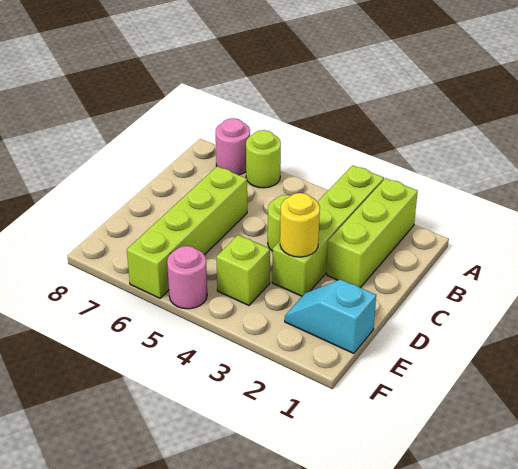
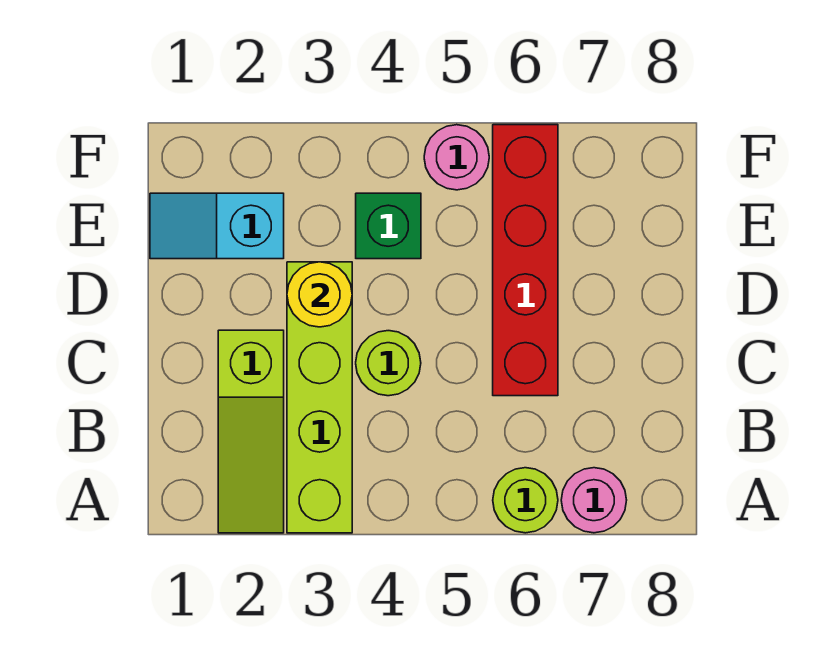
lime 1x3 brick [327,178,418,288] -> lime 1x3 slope [218,330,284,533]
lime 1x4 brick [127,166,247,298] -> red 1x4 brick [493,125,558,396]
cyan 1x2 slope [285,280,376,354] -> cyan 1x2 slope turned to [150,193,284,259]
lime 1x1 brick [216,235,270,305] -> green 1x1 brick [356,193,421,259]

